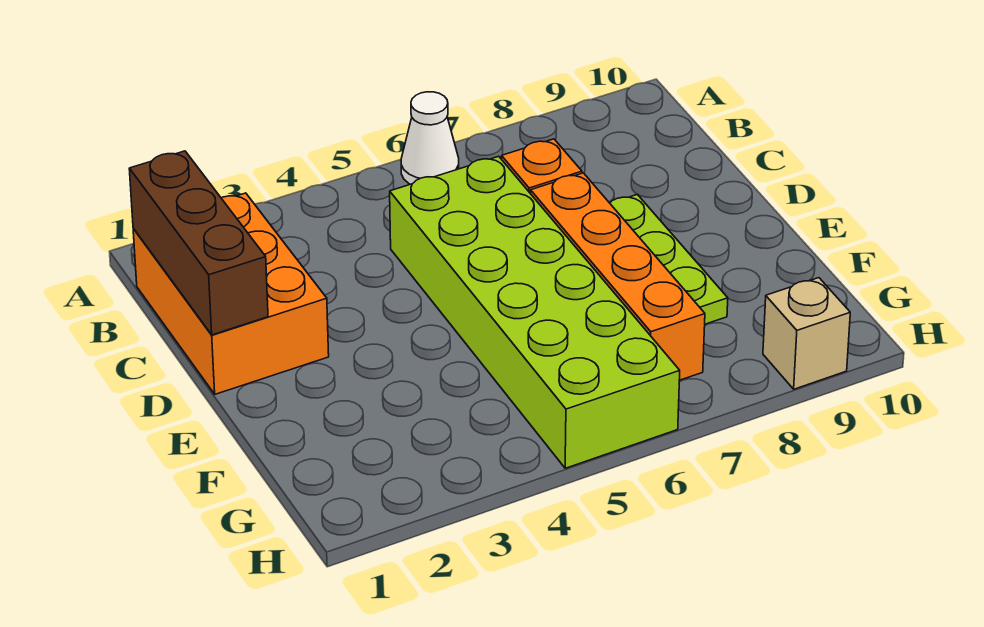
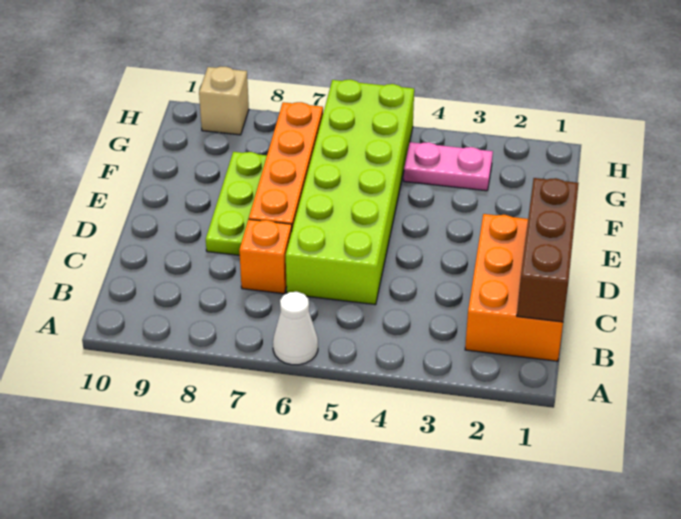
none -> pink 1x2 plate [404,142,493,191]

